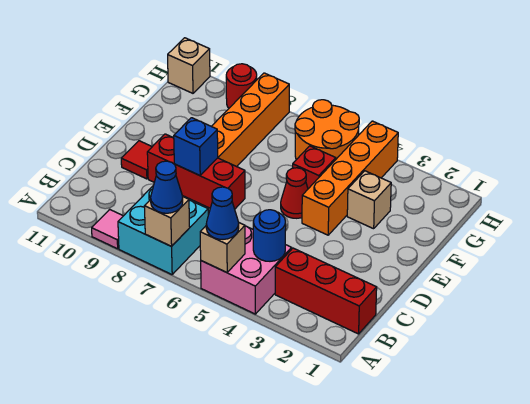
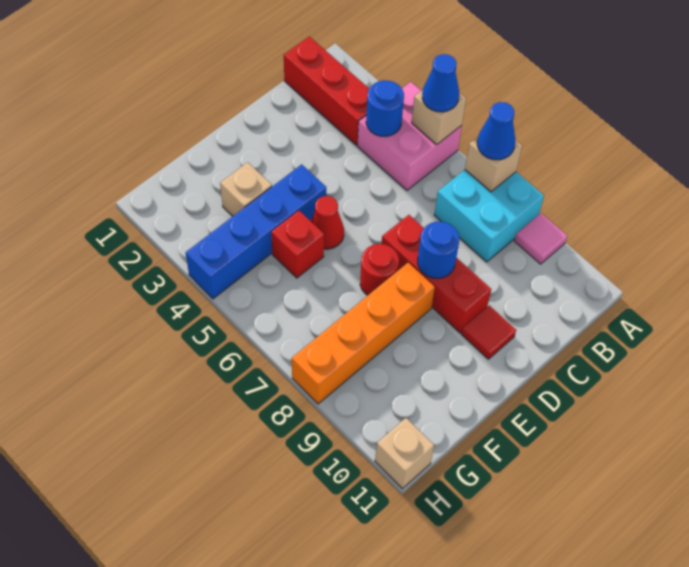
blue 1x1 brick [174,118,218,175] -> blue 1x1 round brick [418,221,459,278]
orange 1x4 brick [302,121,398,235] -> blue 1x4 brick [186,164,326,299]
orange 2x2 round brick [295,100,359,160] -> none
red 1x1 round brick [226,64,257,108] -> red 1x1 round brick moved to [360,244,399,295]

